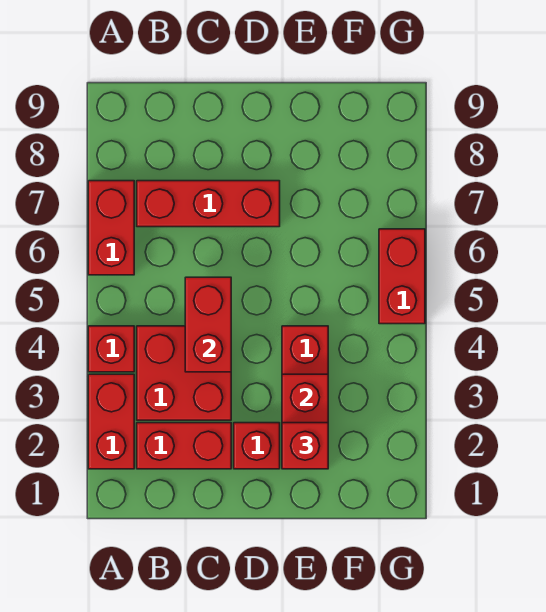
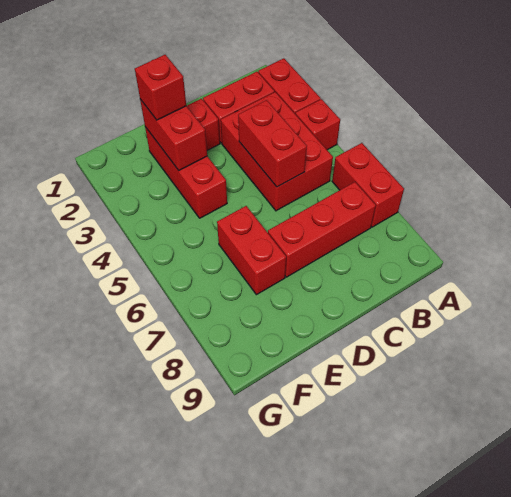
red 2x2 brick [137,326,231,420] -> red 2x3 brick [221,92,333,211]
red 1x2 brick [379,229,425,324] -> red 1x2 brick moved to [217,206,286,295]

